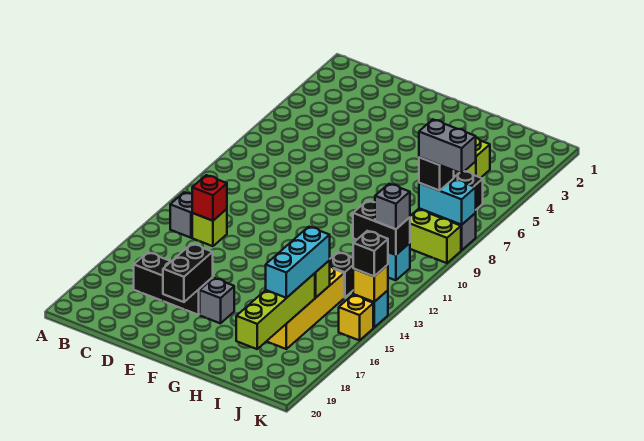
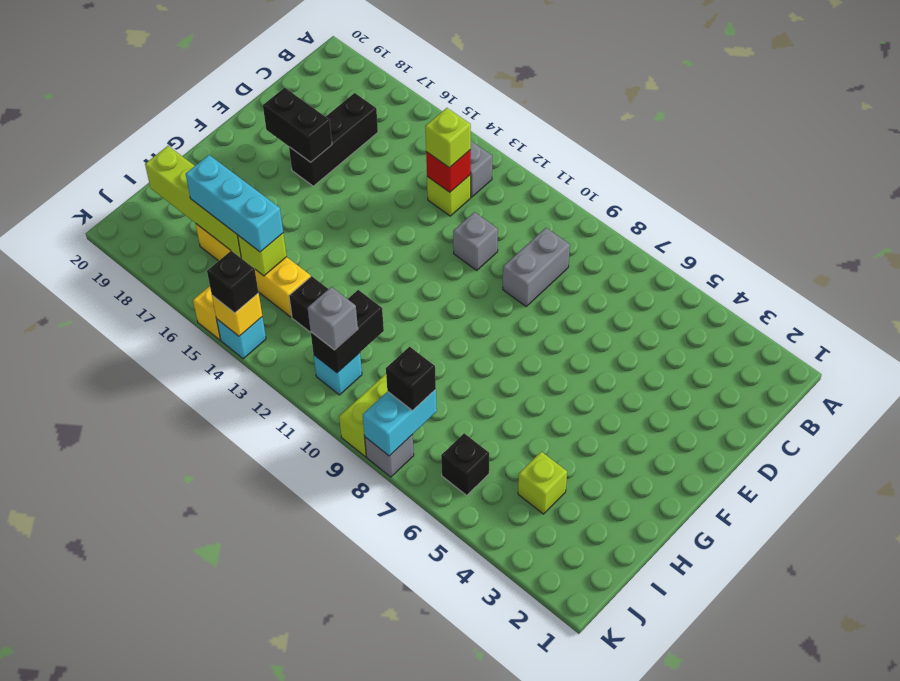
none -> lime 1x1 brick [425,108,471,168]
grey 1x1 brick [200,278,234,323] -> grey 1x1 brick moved to [453,212,498,270]
grey 1x2 brick [419,119,476,173] -> grey 1x2 brick moved to [503,228,570,306]

